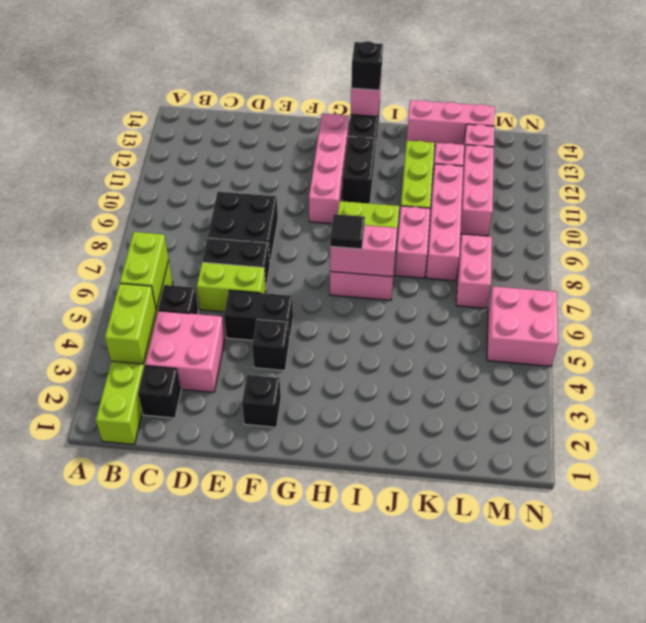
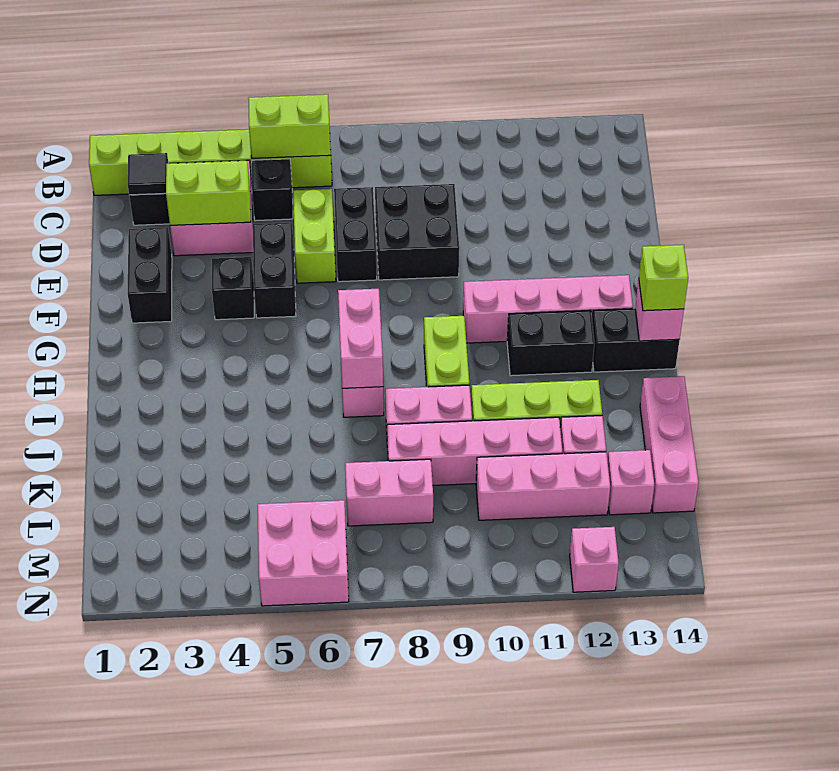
lime 1x2 brick [105,284,156,364] -> lime 1x2 brick moved to [166,161,251,225]
black 1x1 brick [242,375,281,427] -> black 1x2 brick [128,227,172,323]
black 1x1 tile [330,214,365,249] -> black 1x1 tile moved to [128,153,168,195]
black 1x1 brick [351,41,383,90] -> lime 1x1 brick [639,245,688,311]
none -> pink 1x1 brick [570,527,619,592]

